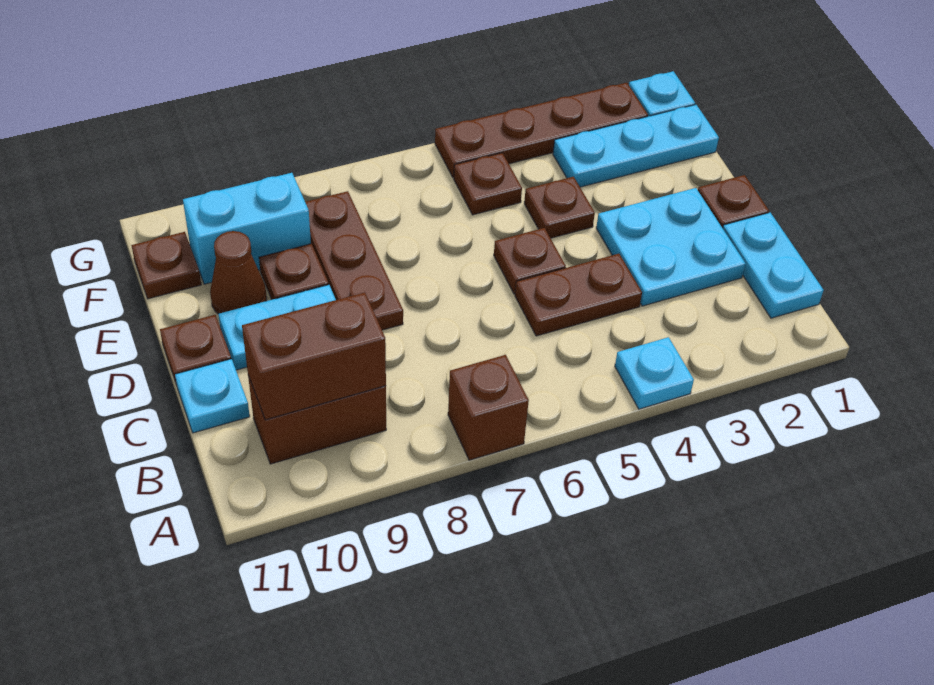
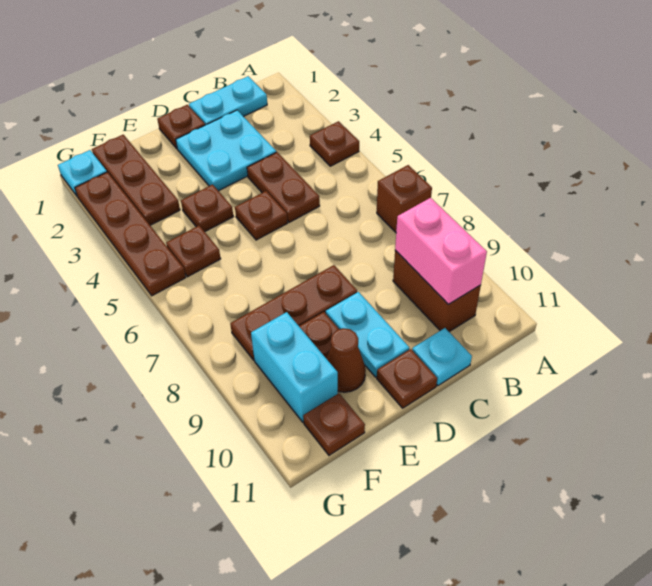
cyan 1x1 plate [615,337,694,409] -> brown 1x1 plate [310,121,359,166]
brown 1x2 brick [242,292,386,420] -> pink 1x2 brick [395,198,487,304]
cyan 1x3 plate [553,105,719,187] -> brown 1x3 plate [92,135,180,225]

